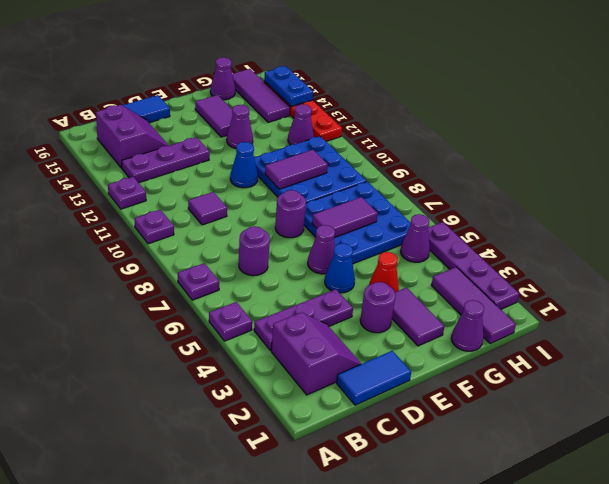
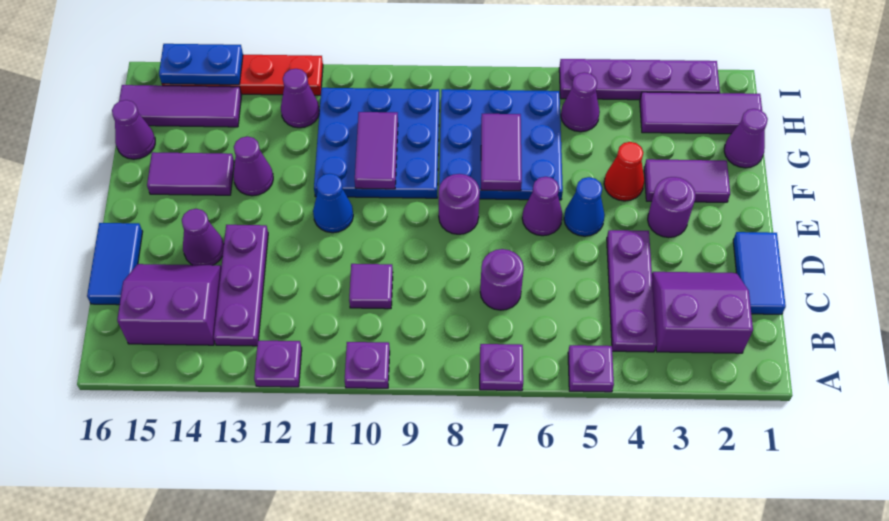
none -> purple 1x1 cone [182,209,224,265]

